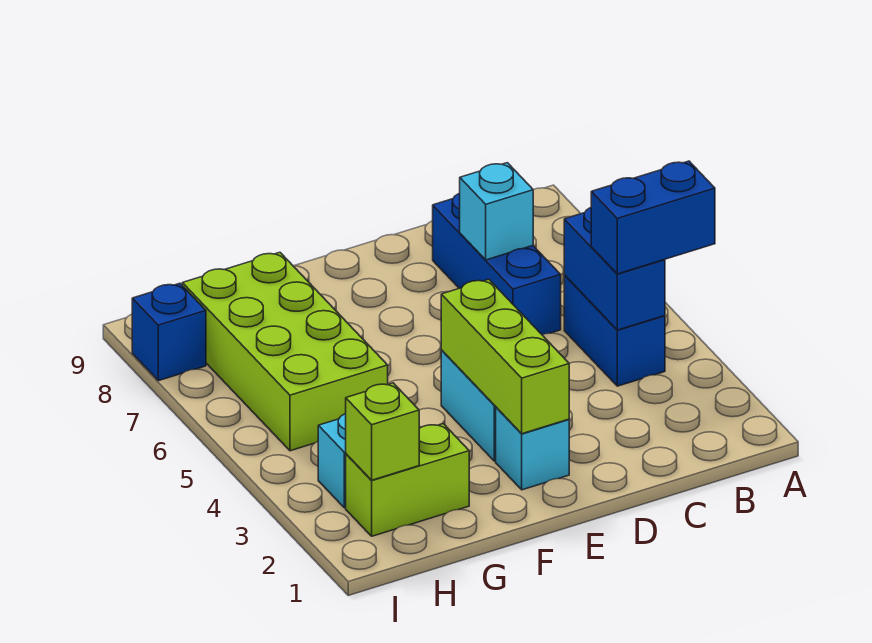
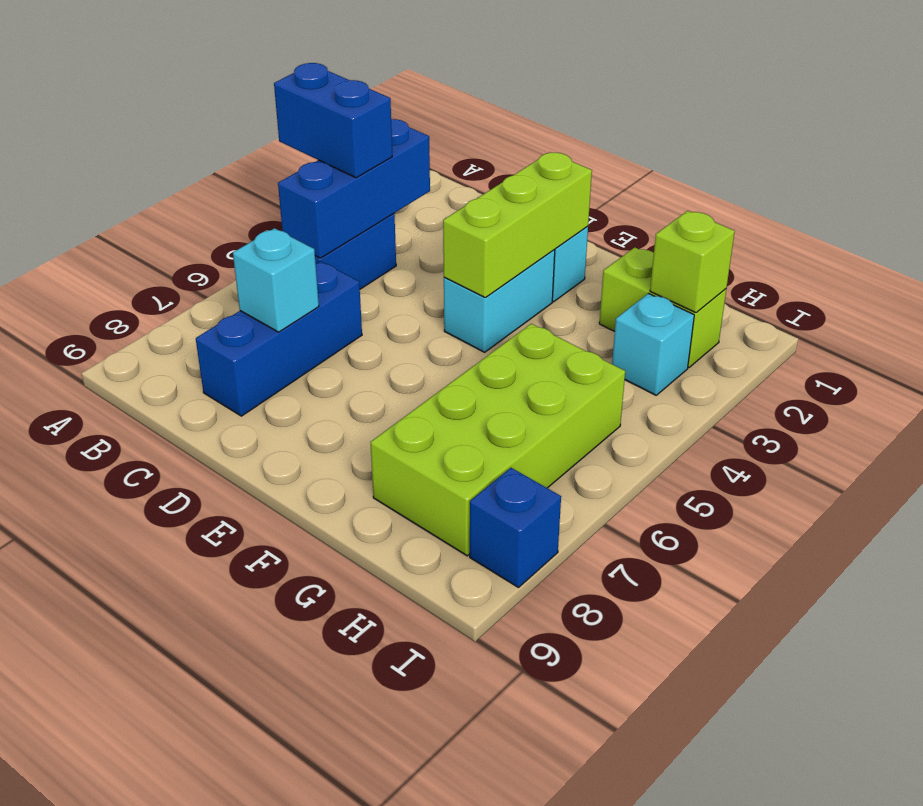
blue 1x2 brick [564,208,665,330] -> blue 1x3 brick [278,119,430,258]

